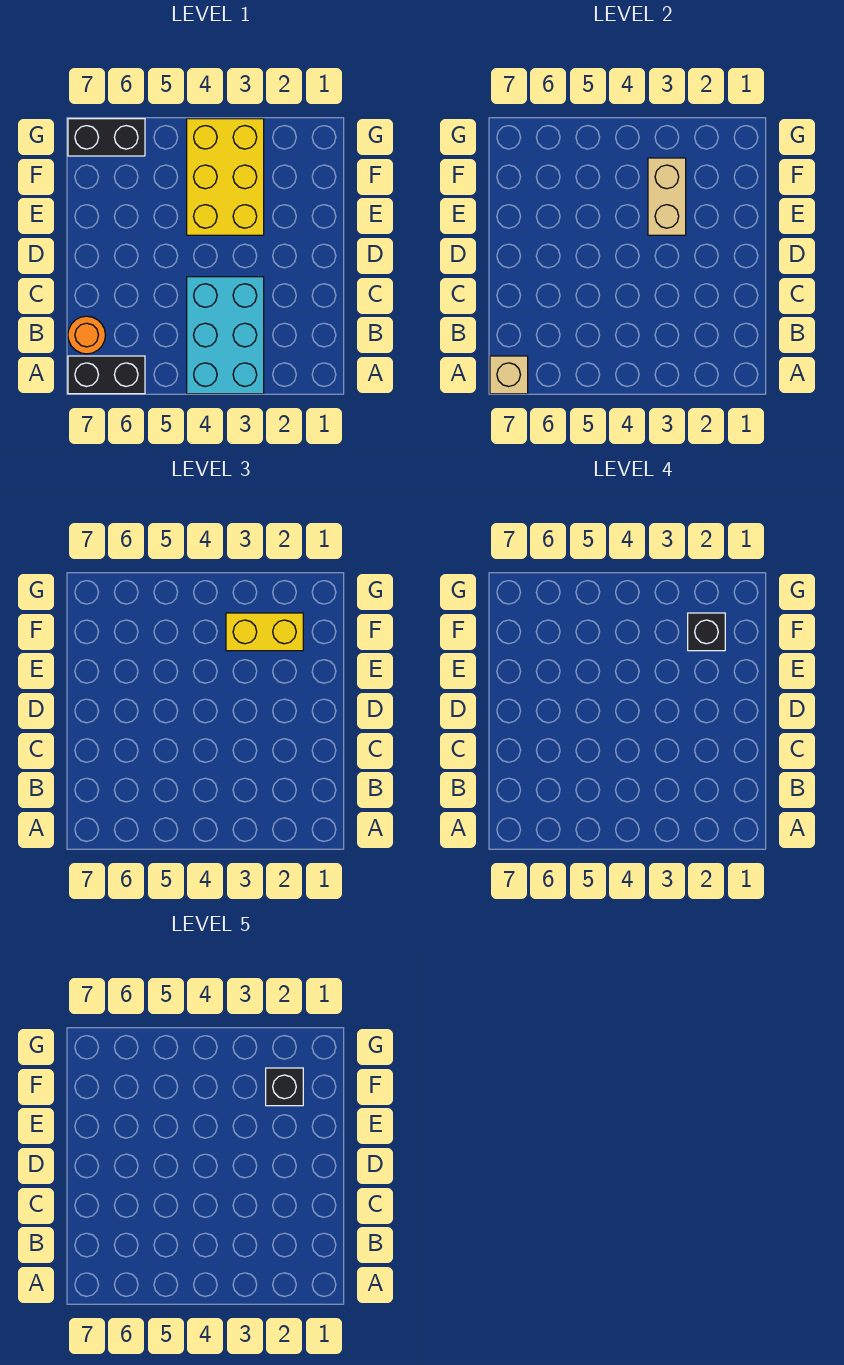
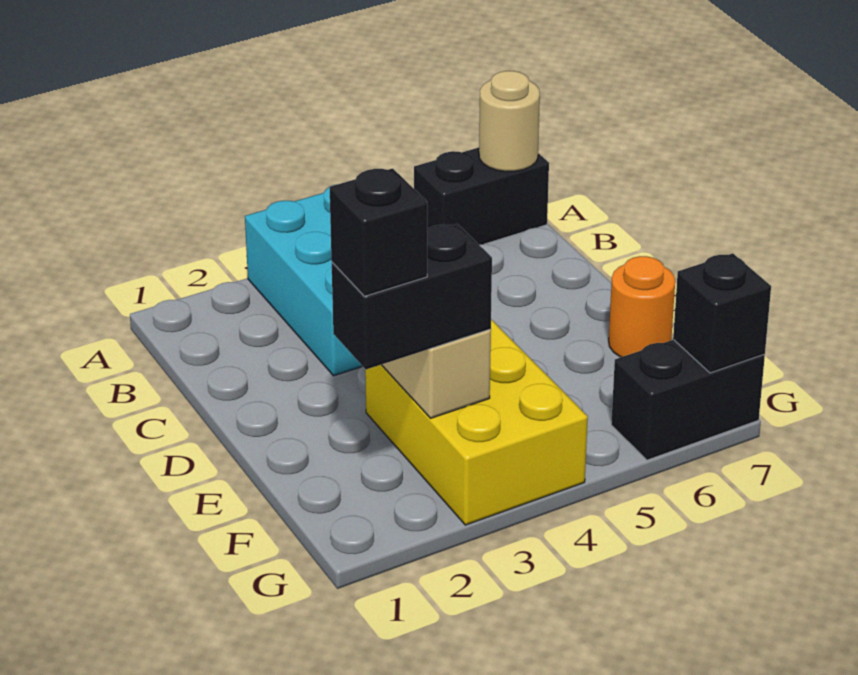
tan 1x1 brick [490,356,528,394] -> tan 1x1 round brick [479,71,540,171]
orange 1x1 round brick [68,316,105,354] -> orange 1x1 round brick moved to [609,256,675,357]
yellow 1x2 brick [226,613,303,651] -> black 1x2 brick [332,224,492,369]
black 1x1 brick [266,1068,303,1106] -> black 1x1 brick moved to [673,253,771,373]

